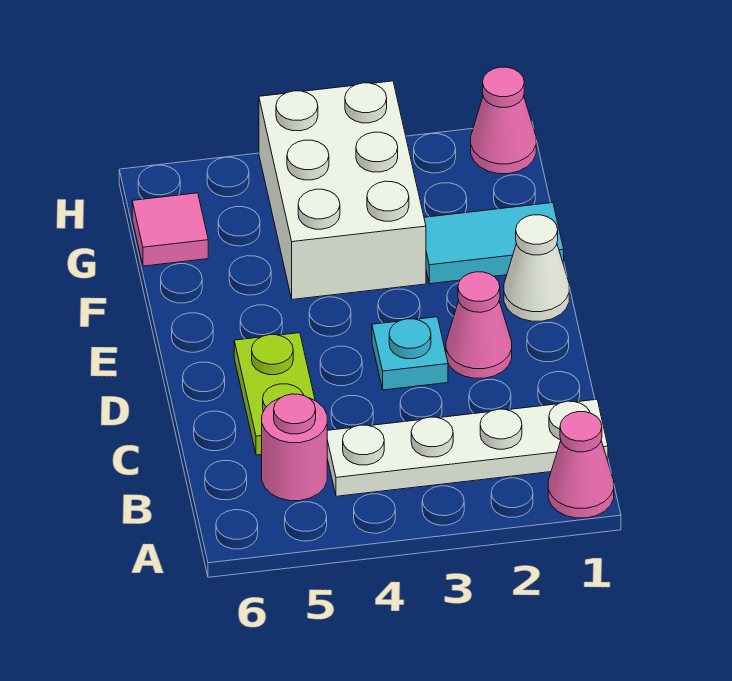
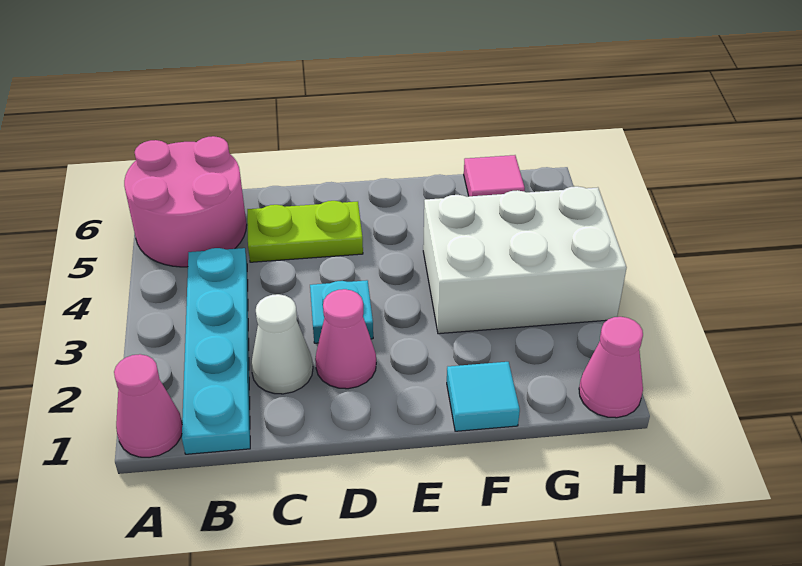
white 1x4 plate [327,399,608,496] -> cyan 1x4 plate [182,248,250,454]
pink 1x1 round brick [262,394,327,501] -> pink 2x2 round brick [124,136,247,267]
white 1x1 cone [504,215,569,321] -> white 1x1 cone moved to [251,294,313,394]
cyan 1x2 tile [424,203,564,284] -> cyan 1x1 tile [447,362,520,431]

